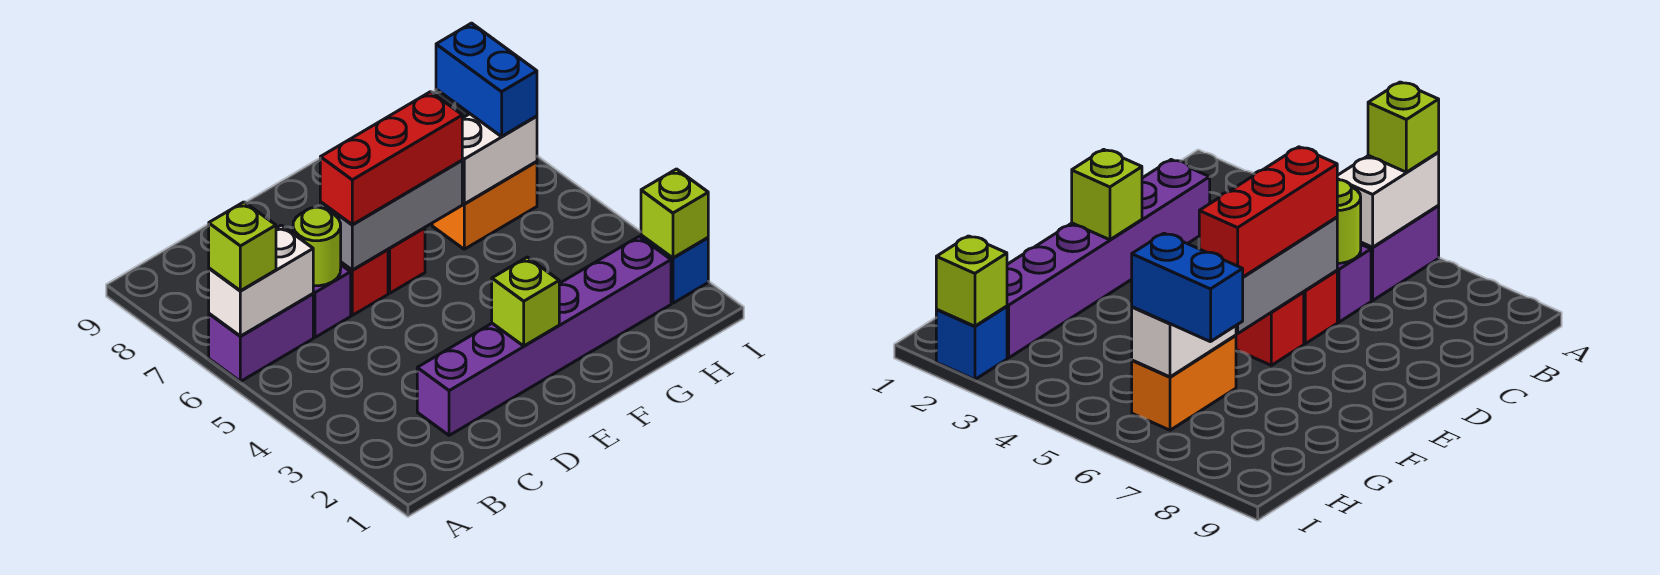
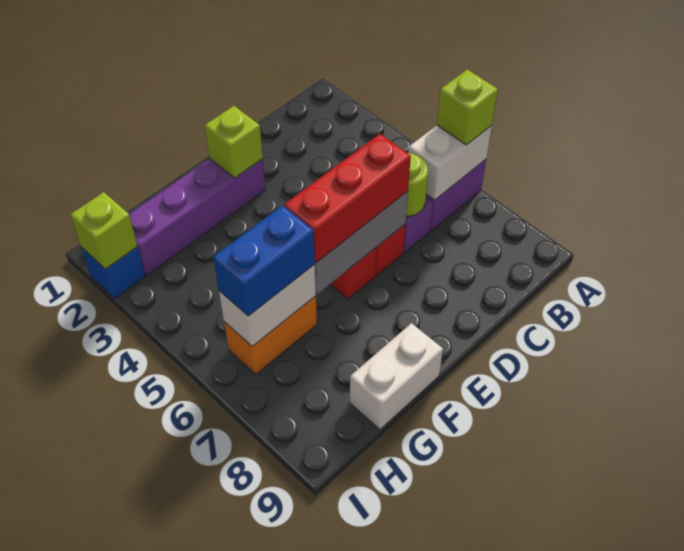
purple 1x6 brick [417,237,671,435] -> purple 1x4 brick [129,159,266,275]
none -> white 1x2 brick [350,323,443,430]
blue 1x2 brick [436,23,537,137] -> blue 1x2 brick turned to [213,206,315,316]

